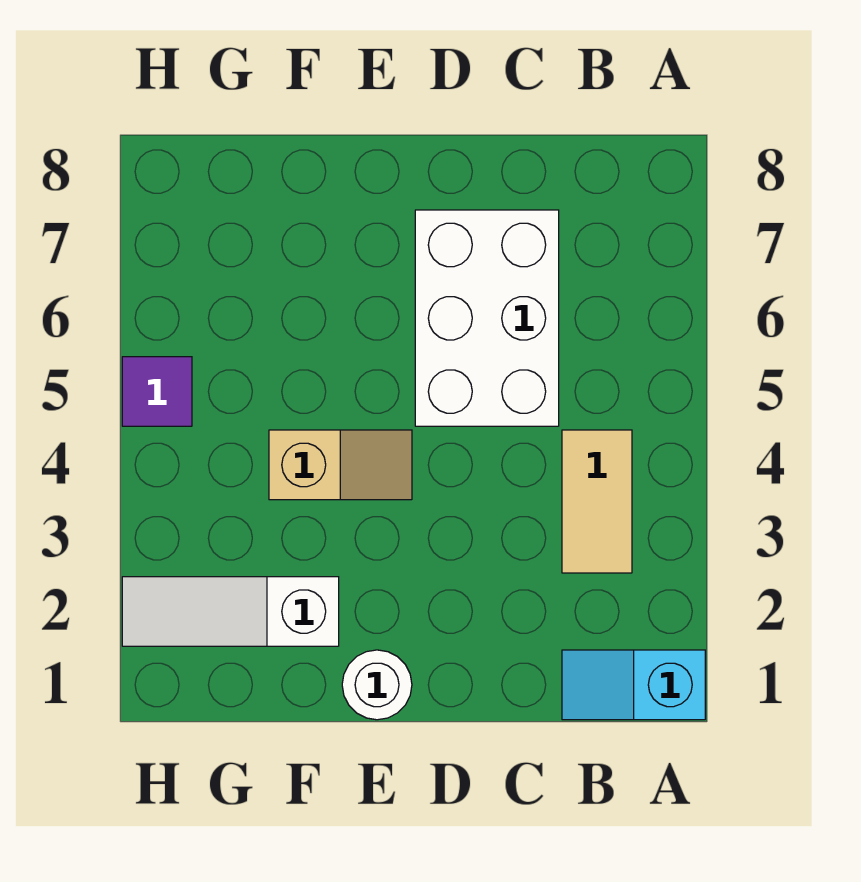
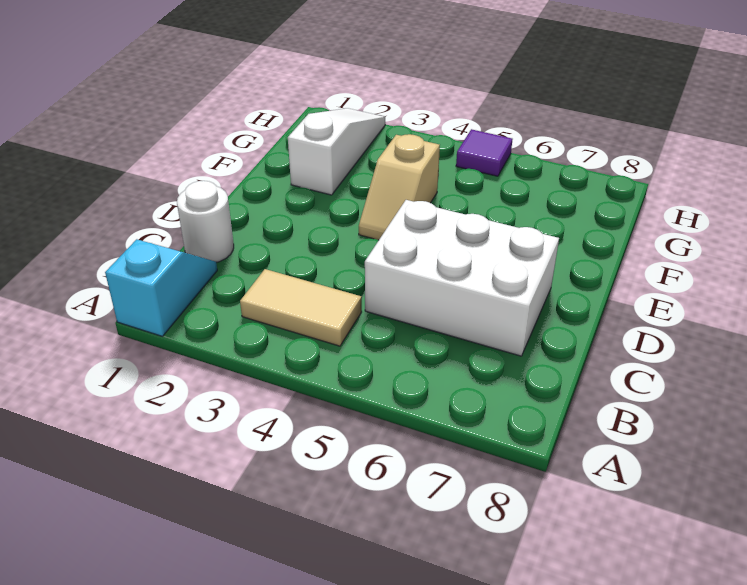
white 1x1 round brick [342,650,412,720] -> white 1x1 round brick moved to [177,181,234,262]

